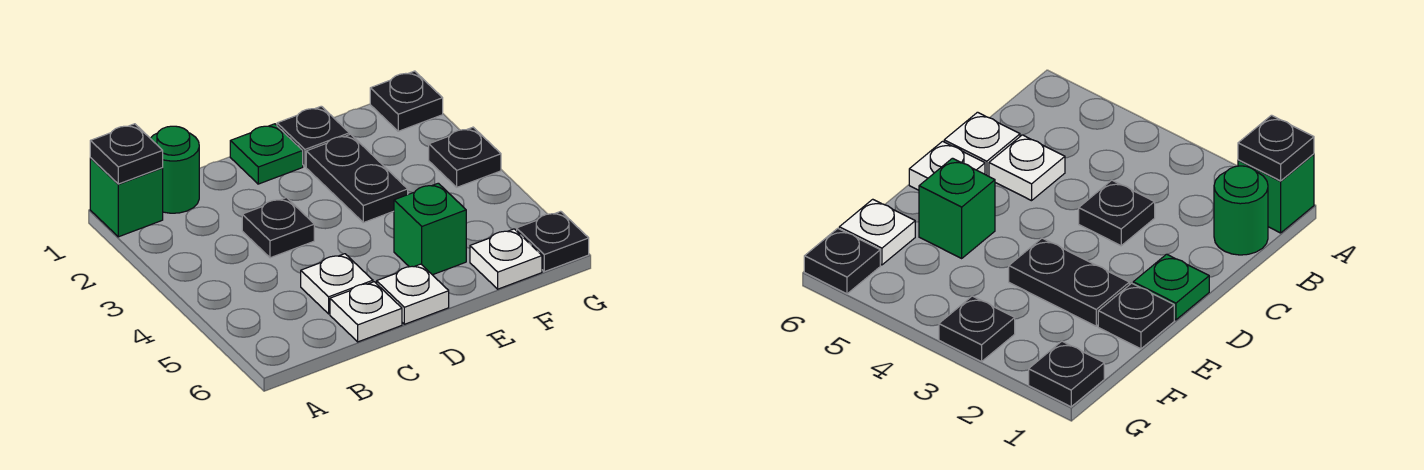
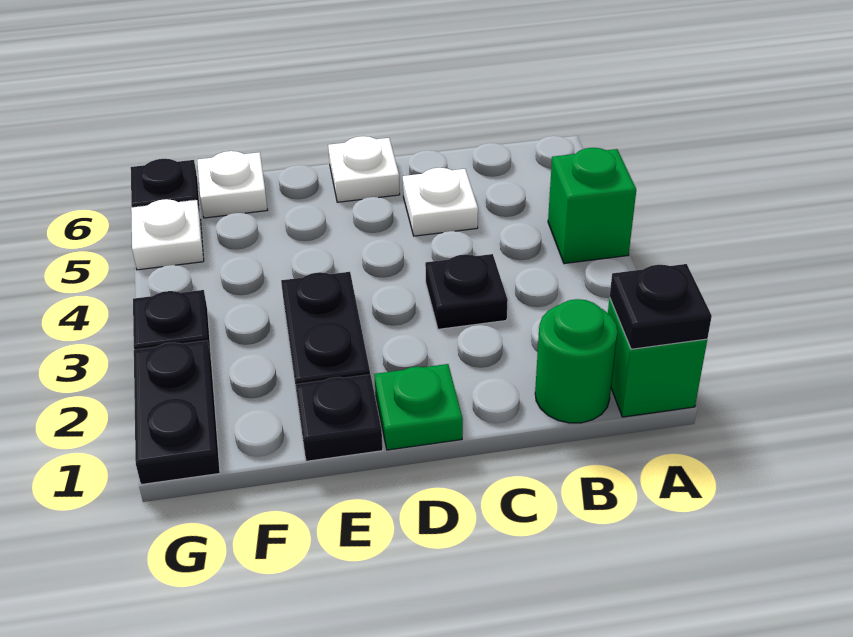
white 1x1 plate [330,282,402,342] -> white 1x1 plate moved to [131,199,204,270]
green 1x1 brick [394,183,466,275] -> green 1x1 brick moved to [548,148,636,264]
black 1x1 plate [370,71,443,131] -> black 1x2 plate [134,341,220,484]

